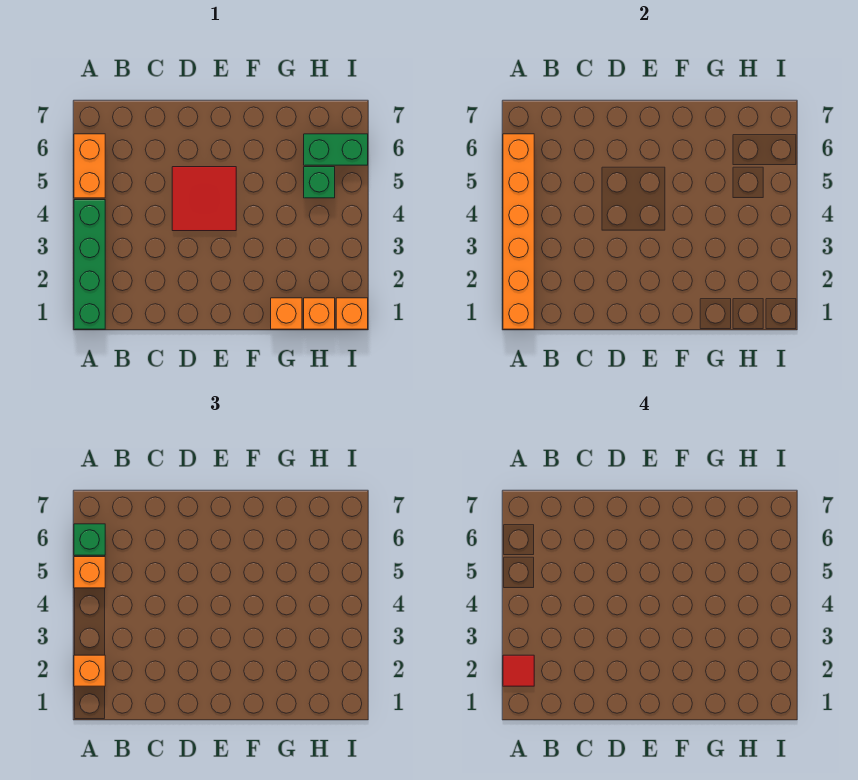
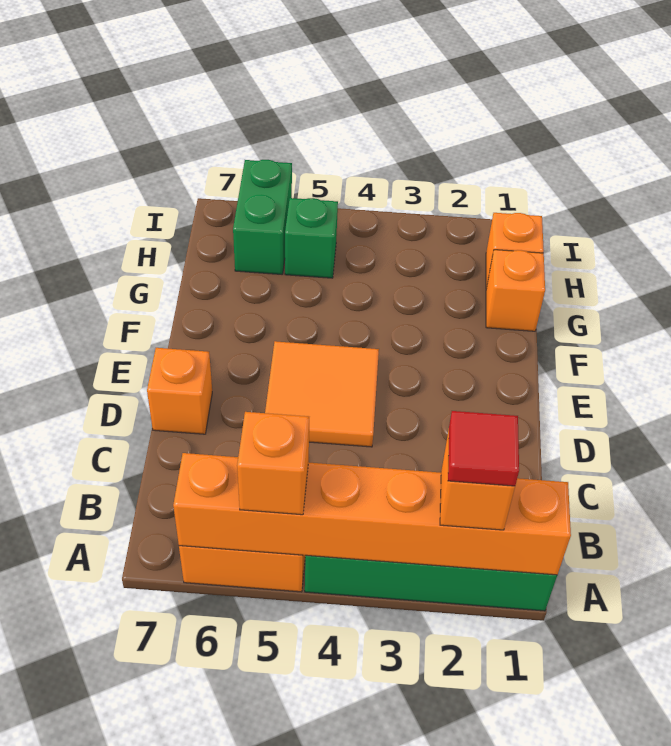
green 1x1 brick [74,524,105,555] -> none
red 2x2 tile [172,167,236,231] -> orange 2x2 tile [265,341,379,447]
orange 1x1 brick [336,298,368,329] -> orange 1x1 brick moved to [147,348,212,434]

